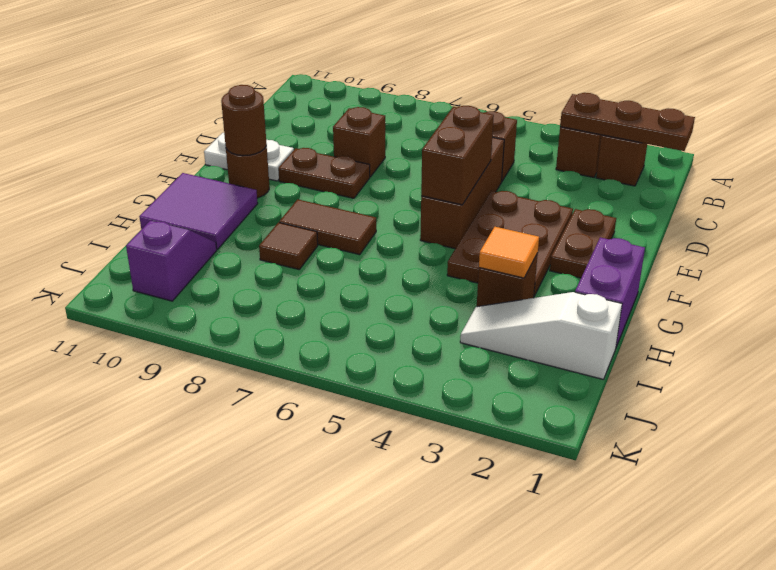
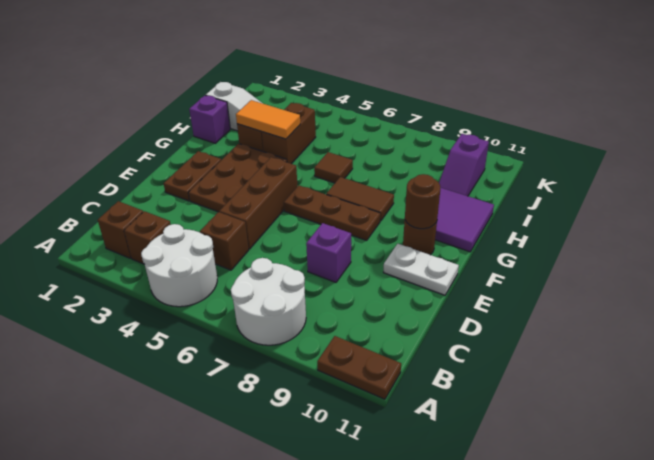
none -> white 2x2 round brick [141,224,217,307]
none -> white 2x2 round brick [231,258,306,345]
brown 1x3 plate [560,93,695,151] -> brown 1x3 plate moved to [284,185,380,240]
brown 1x1 brick [333,107,385,177] -> purple 1x1 brick [306,223,351,282]
brown 1x2 brick [421,106,494,205] -> brown 1x2 brick moved to [262,103,316,164]
brown 1x2 plate [278,148,370,198] -> brown 1x2 plate moved to [317,336,401,399]
purple 1x2 brick [575,238,645,347] -> purple 1x1 brick [189,95,230,143]
orange 1x1 tile [479,227,539,278] -> orange 1x2 tile [236,100,300,139]
brown 1x1 tile [259,223,318,269] -> brown 1x1 tile moved to [314,152,353,183]

